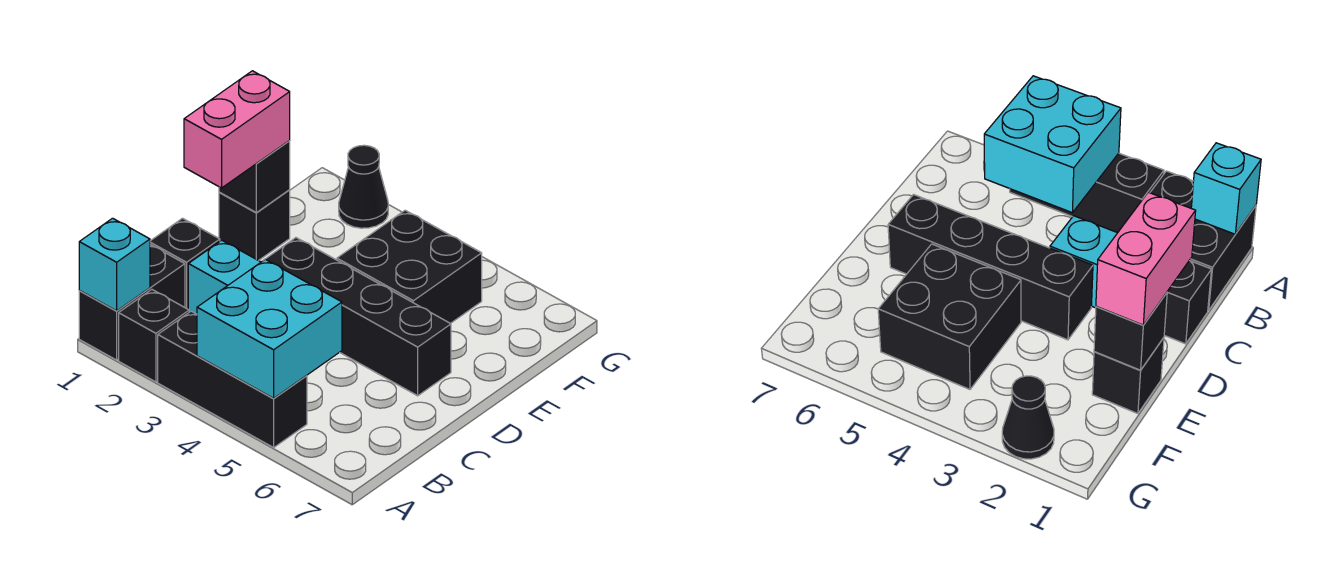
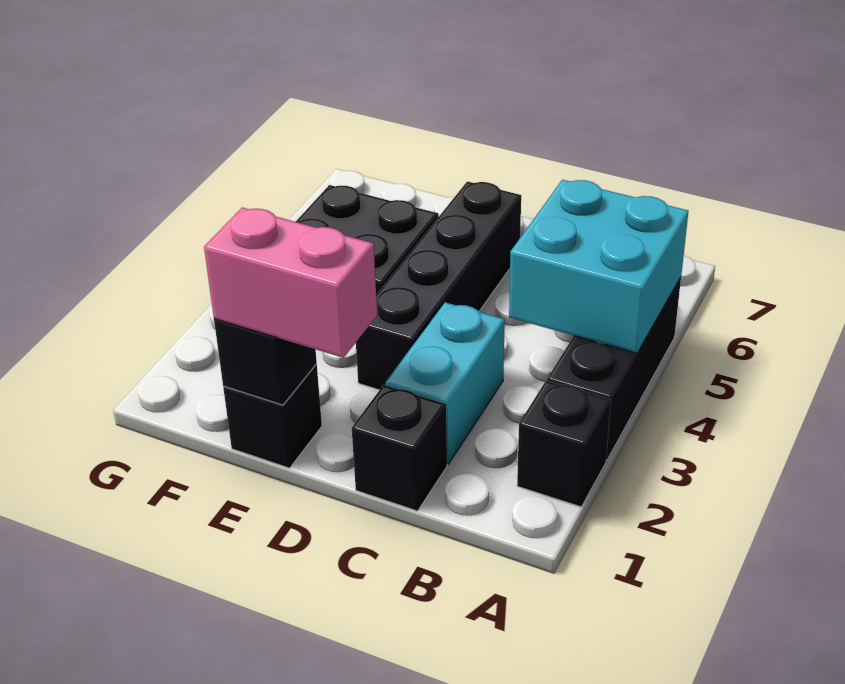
black 1x2 brick [79,244,185,360] -> none
cyan 1x1 brick [79,218,150,311] -> none
black 1x1 cone [339,145,388,228] -> none

